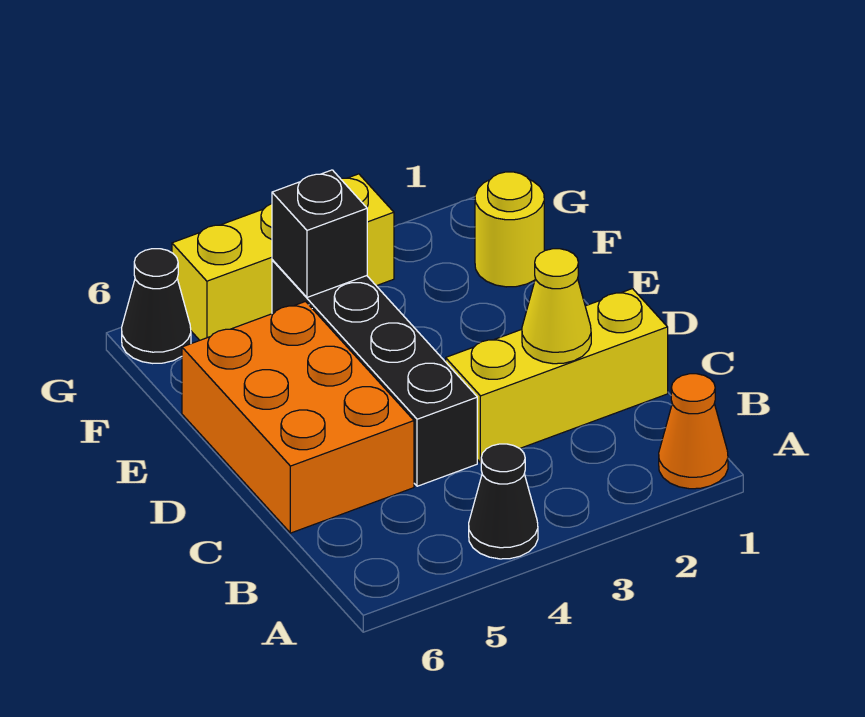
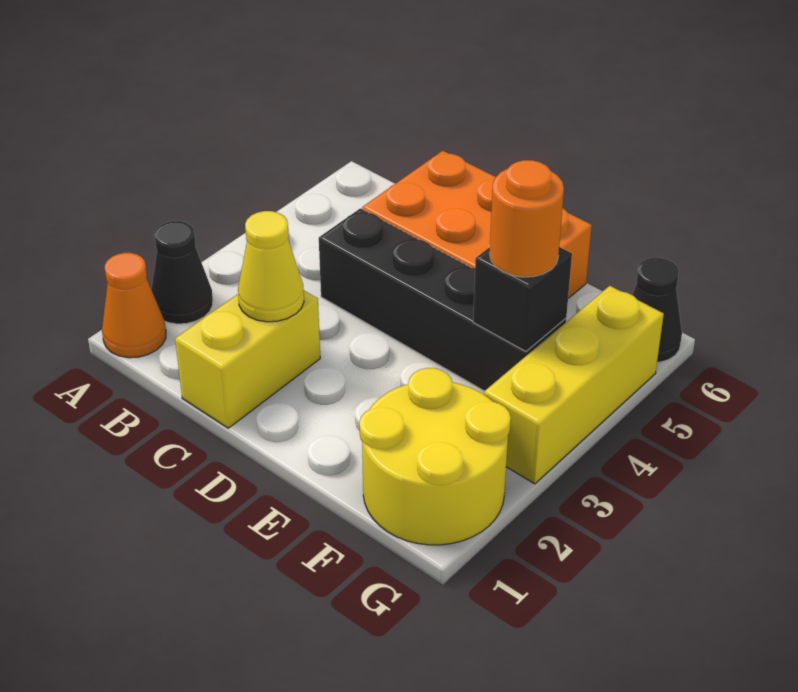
black 1x1 cone [469,444,538,559] -> black 1x1 cone moved to [151,221,213,324]
yellow 1x3 brick [446,289,668,463] -> yellow 1x2 brick [175,291,320,428]
yellow 1x1 round brick [475,172,544,287] -> yellow 2x2 round brick [359,368,511,545]
none -> orange 1x1 round brick [490,160,564,277]

